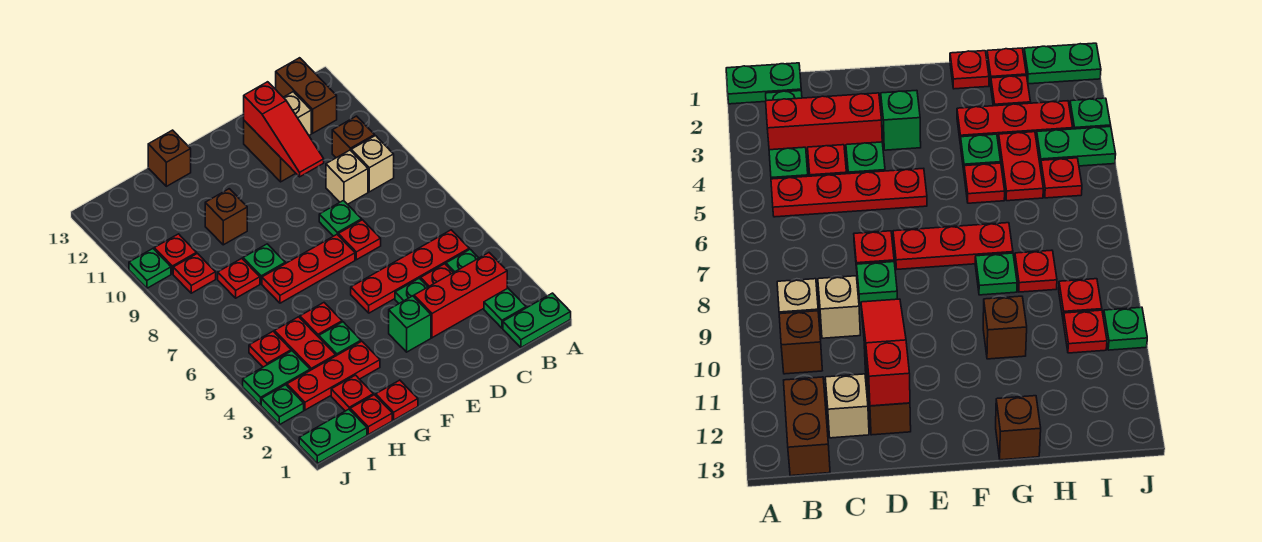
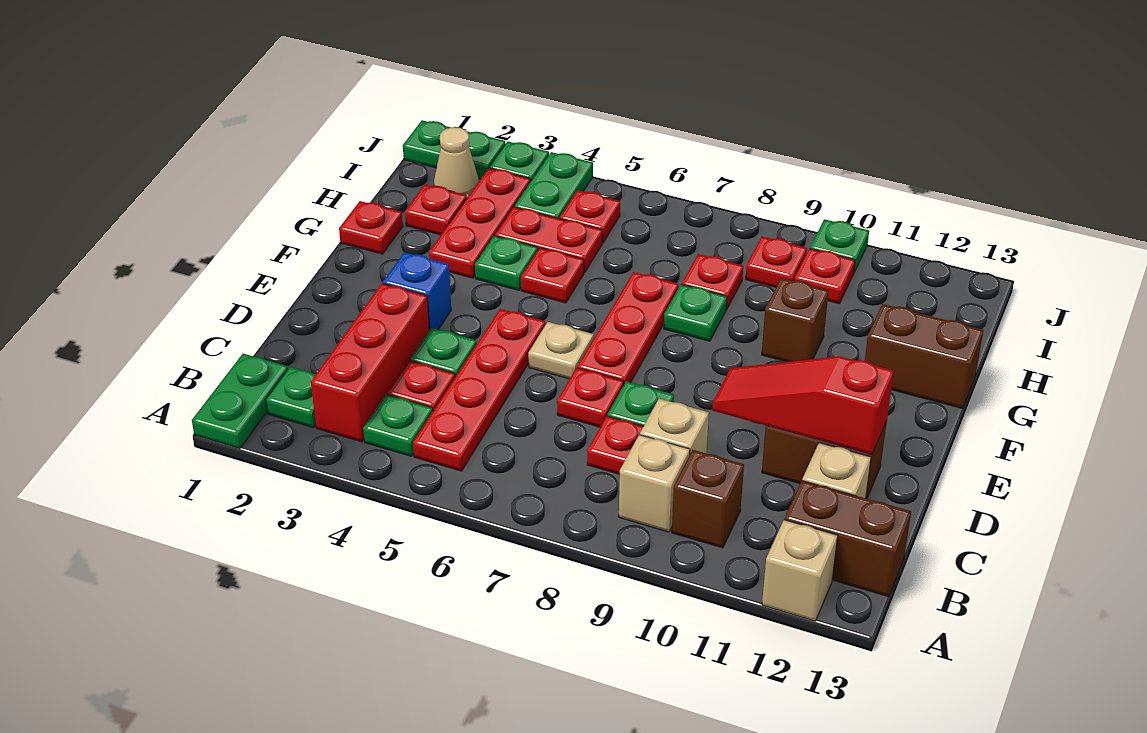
none -> tan 1x1 brick [762,520,838,621]
green 1x1 brick [389,296,431,352] -> blue 1x1 brick [383,252,451,330]
none -> tan 1x1 plate [528,322,594,379]
brown 1x1 brick [148,130,191,186] -> brown 1x2 brick [865,304,983,409]
red 1x1 plate [350,395,392,434] -> red 1x1 plate moved to [587,416,644,474]
green 1x2 plate [299,409,367,464] -> green 1x2 plate turned to [403,120,505,179]
none -> tan 1x1 cone [434,127,479,197]

